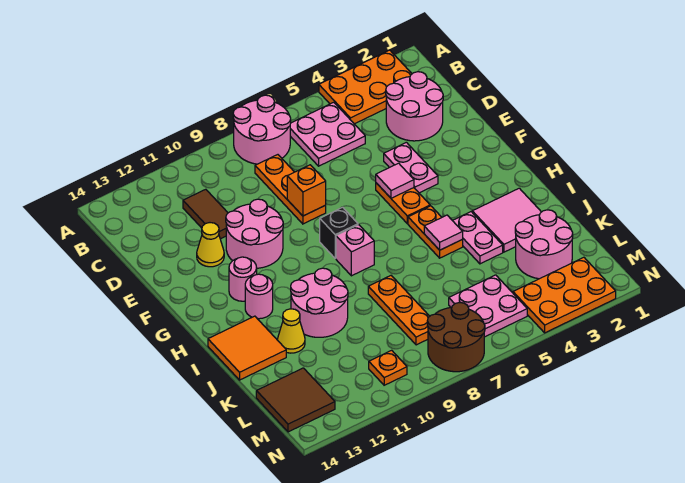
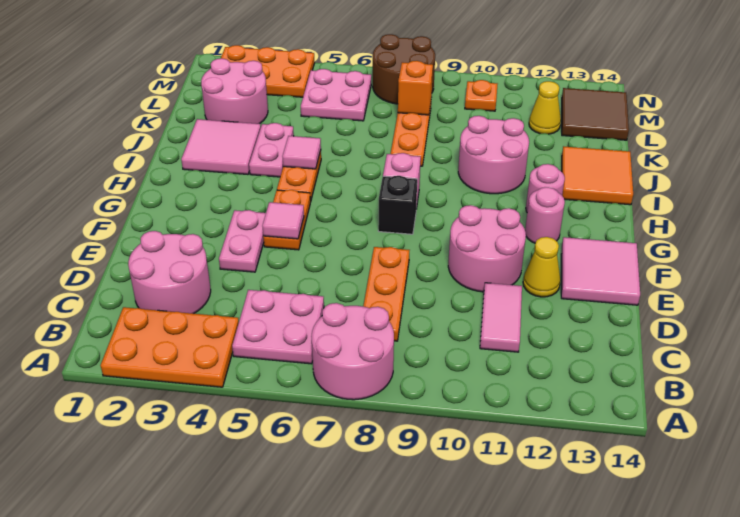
brown 1x2 tile [183,189,228,239] -> pink 1x2 tile [480,283,522,352]
orange 1x1 brick [287,165,326,216] -> orange 1x1 brick moved to [398,61,433,115]
none -> pink 2x2 tile [561,237,640,305]
yellow 1x1 cone [278,309,305,353] -> yellow 1x1 cone moved to [529,81,561,134]

